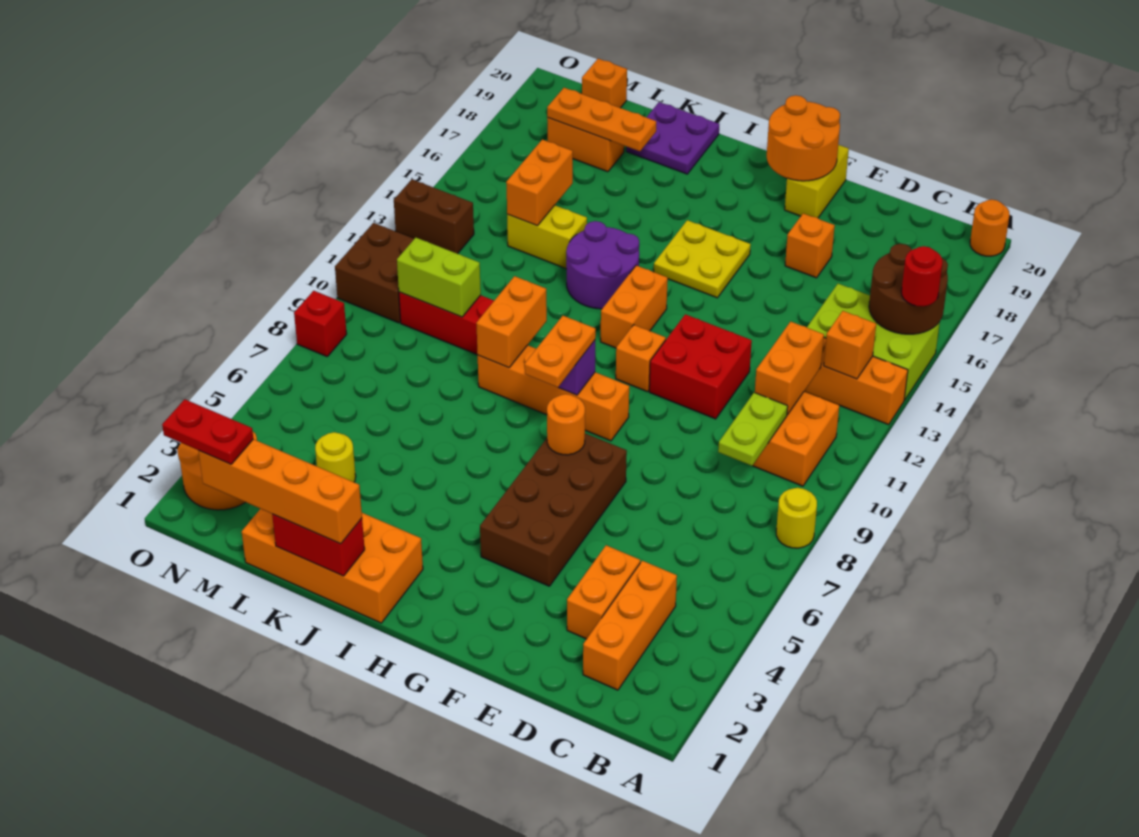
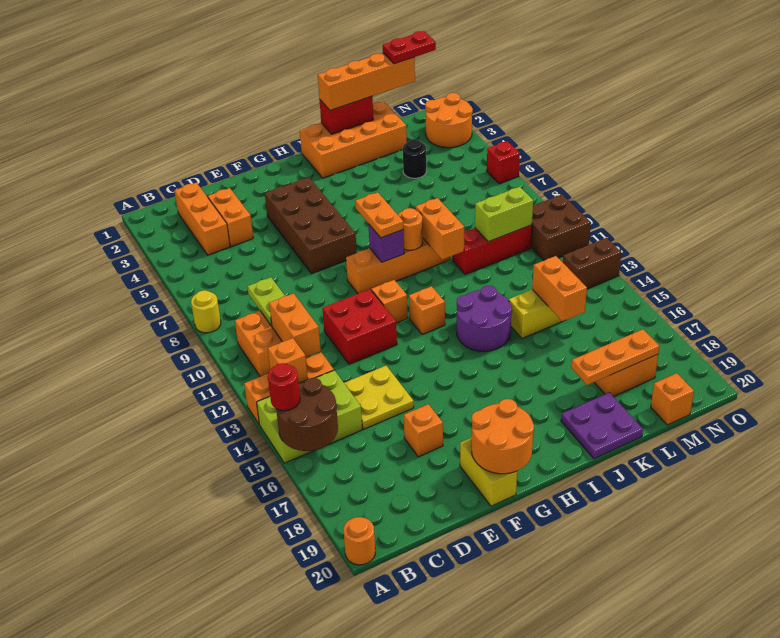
orange 1x1 round brick [547,394,585,455] -> orange 1x1 round brick moved to [398,208,423,250]
yellow 2x2 plate [654,220,751,298] -> yellow 2x2 plate moved to [344,366,414,429]
orange 1x2 brick [601,265,668,348] -> orange 1x1 brick [409,286,445,334]
yellow 1x1 round brick [315,432,356,482] -> black 1x1 round brick [403,139,426,178]
red 1x1 brick [294,291,347,356] -> red 1x1 brick moved to [487,141,520,184]

